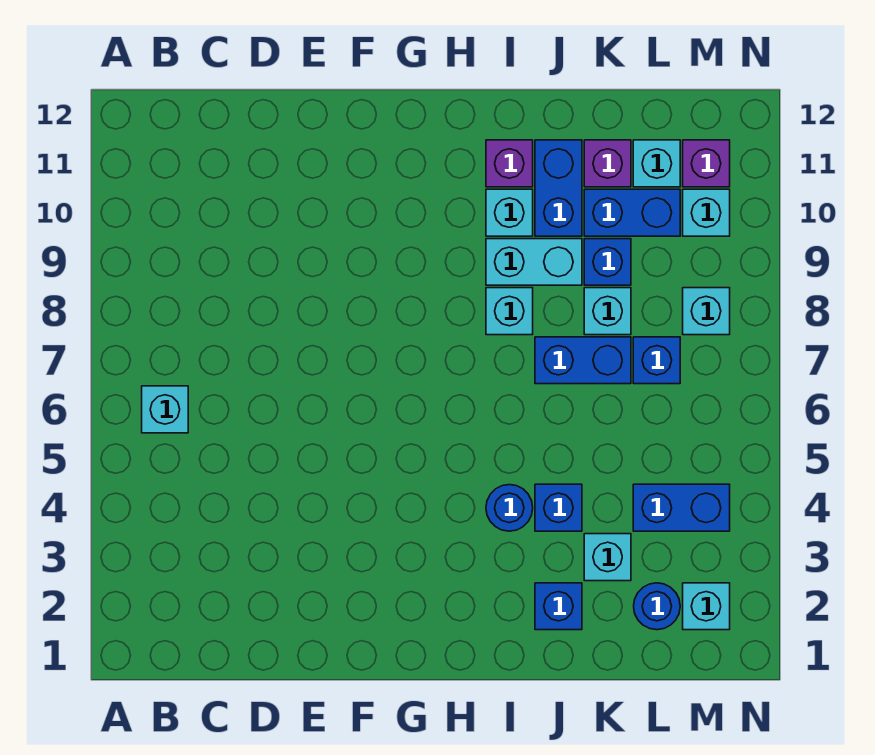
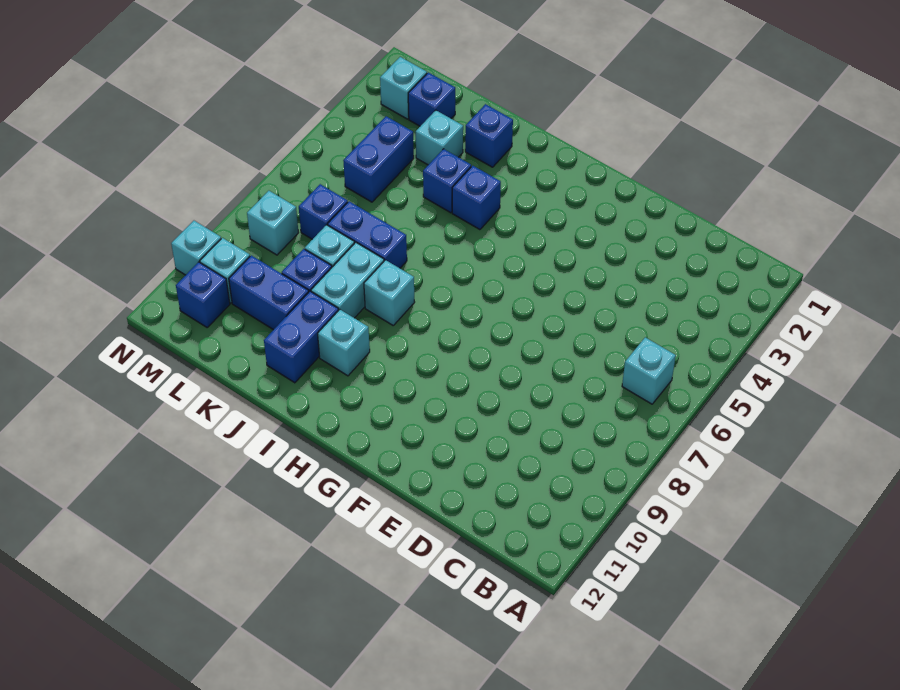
blue 1x1 round brick [486,485,533,531] -> blue 1x1 brick [452,166,501,230]
cyan 1x2 brick [486,239,582,285] -> cyan 1x2 brick turned to [311,242,384,318]
purple 1x1 brick [486,140,533,187] -> none
purple 1x1 brick [584,140,631,187] -> none
blue 1x1 round brick [634,583,680,630] -> blue 1x1 brick [408,72,455,126]
blue 1x2 brick [633,484,730,531] -> blue 1x2 brick turned to [343,116,414,202]
cyan 1x1 brick [633,140,680,187] -> cyan 1x1 brick moved to [171,221,221,275]
purple 1x1 brick [683,140,730,187] -> blue 1x1 brick [176,262,230,327]

